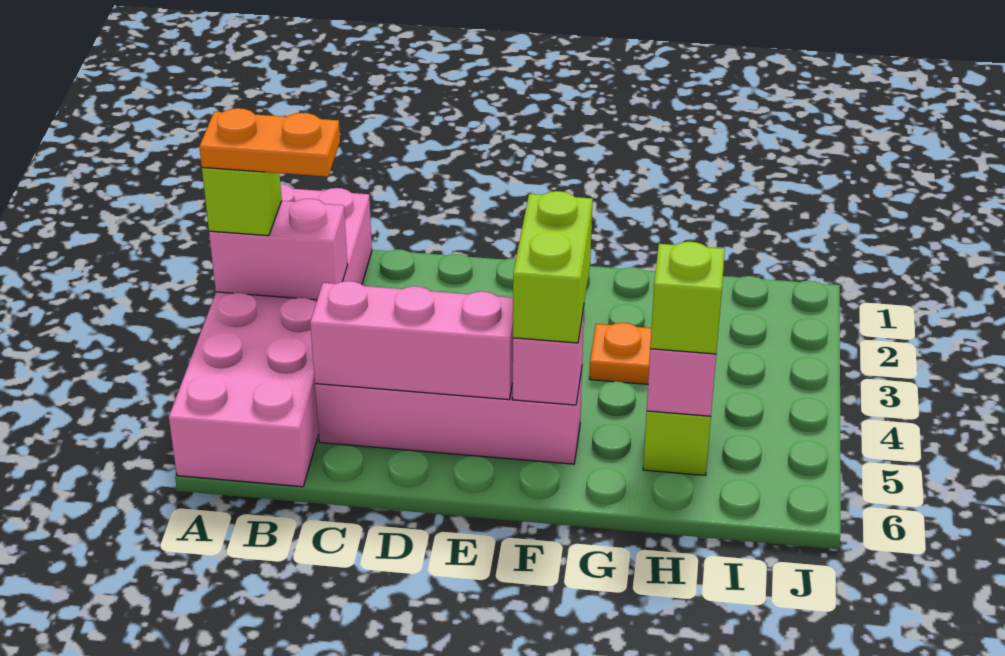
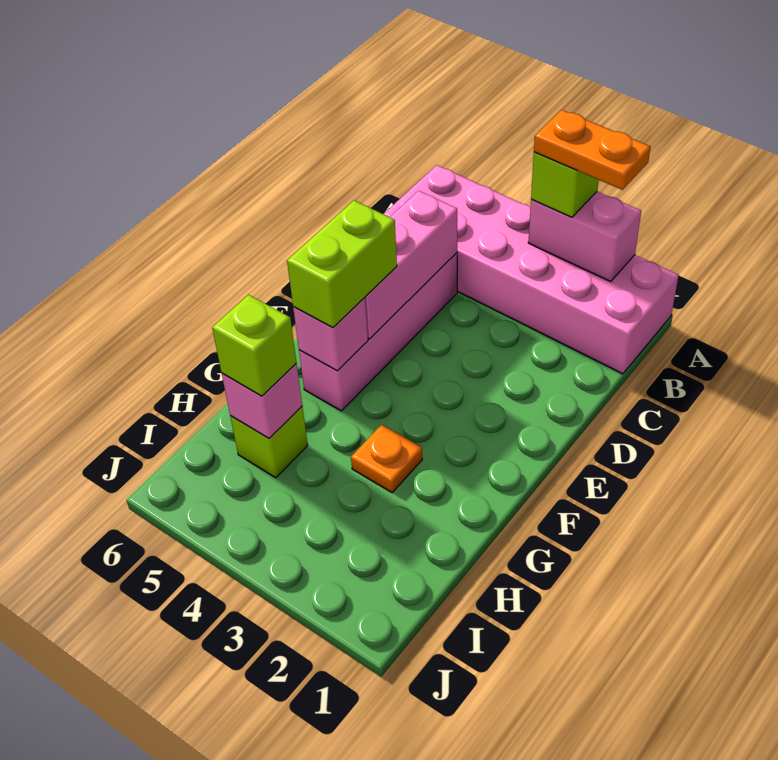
pink 1x2 brick [209,199,348,300] -> pink 1x2 brick turned to [528,191,641,282]
orange 1x2 plate [199,108,340,177] -> orange 1x2 plate turned to [534,110,650,190]
lime 1x2 brick [513,191,593,343] -> lime 1x2 brick turned to [287,200,397,328]

